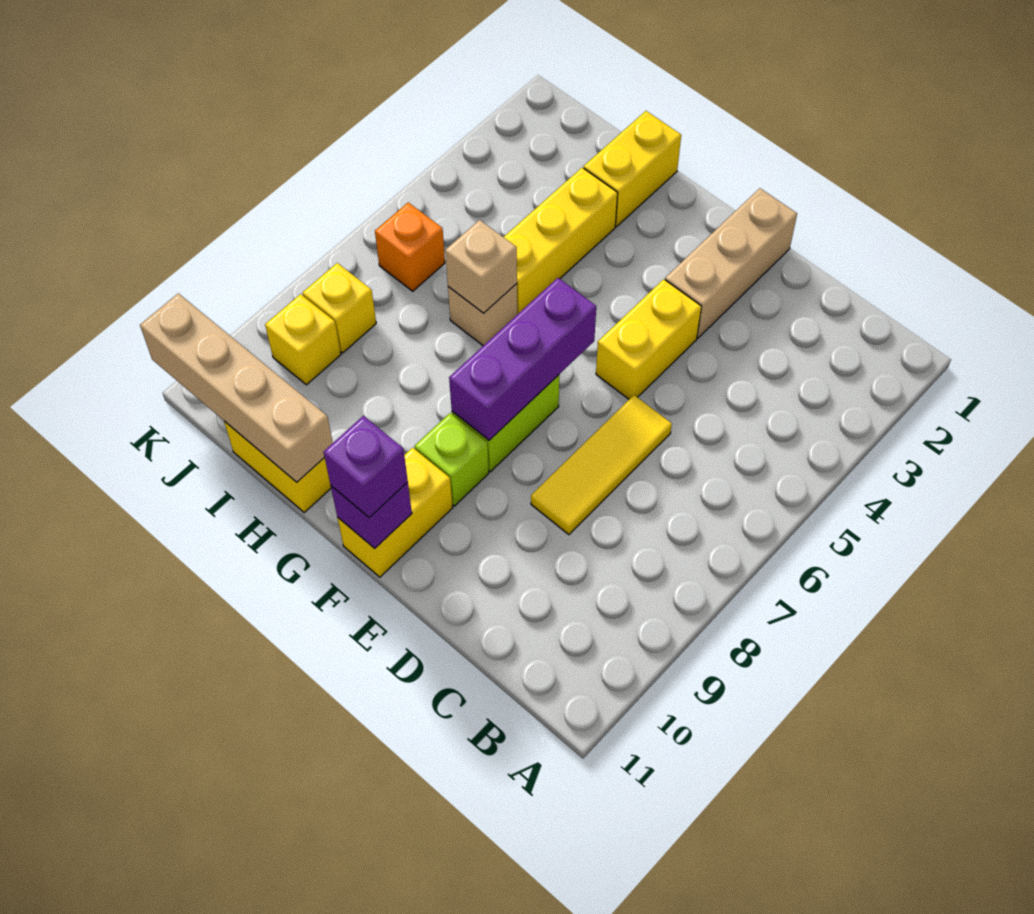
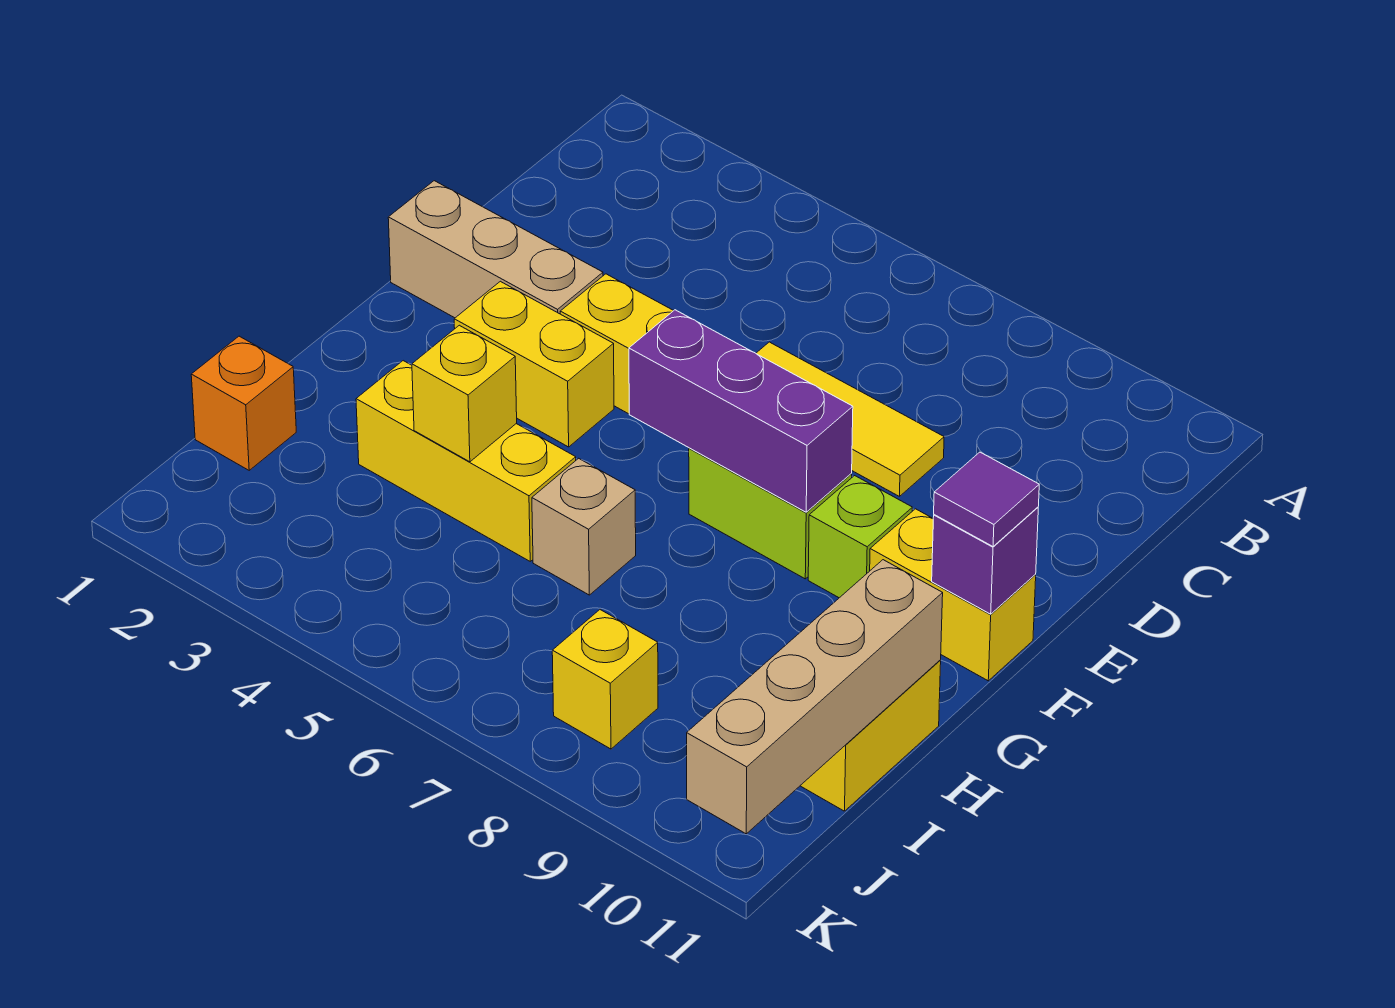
purple 1x1 brick [324,416,408,518] -> purple 1x1 tile [934,452,1039,546]
yellow 1x2 brick [584,111,681,226] -> yellow 1x2 brick moved to [454,281,614,447]
tan 1x1 brick [445,220,517,313] -> none
orange 1x1 brick [375,202,445,291] -> orange 1x1 brick moved to [191,336,296,470]
yellow 1x1 brick [265,294,341,385] -> yellow 1x1 brick moved to [412,325,517,462]

